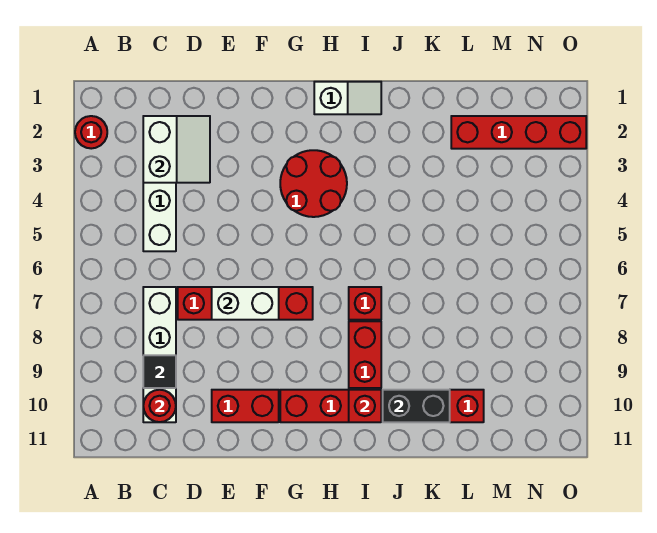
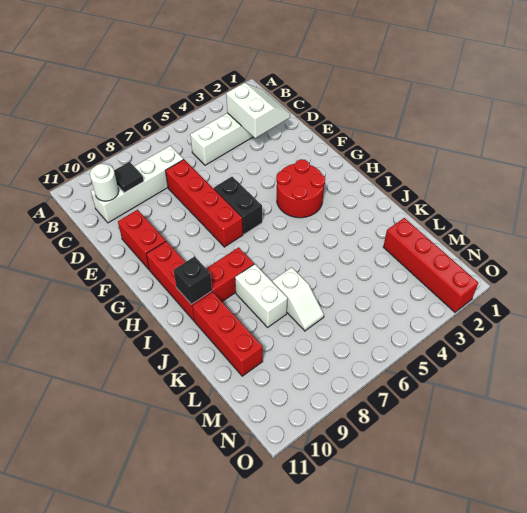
red 1x1 round brick [75,116,107,149] -> none
white 2x2 slope [143,116,210,183] -> white 2x2 slope turned to [226,83,290,138]
red 1x1 round brick [143,390,176,422] -> white 1x1 round brick [90,164,119,201]
white 1x2 brick [212,287,279,320] -> white 1x2 brick moved to [235,264,288,327]
white 1x2 slope [314,82,381,114] -> white 1x2 slope moved to [272,267,324,331]
red 1x1 brick [349,287,381,320] -> none
red 1x1 brick [349,390,381,422] -> black 1x1 brick [174,256,212,304]
black 1x2 brick [383,390,450,422] -> black 1x2 brick moved to [214,177,262,234]

